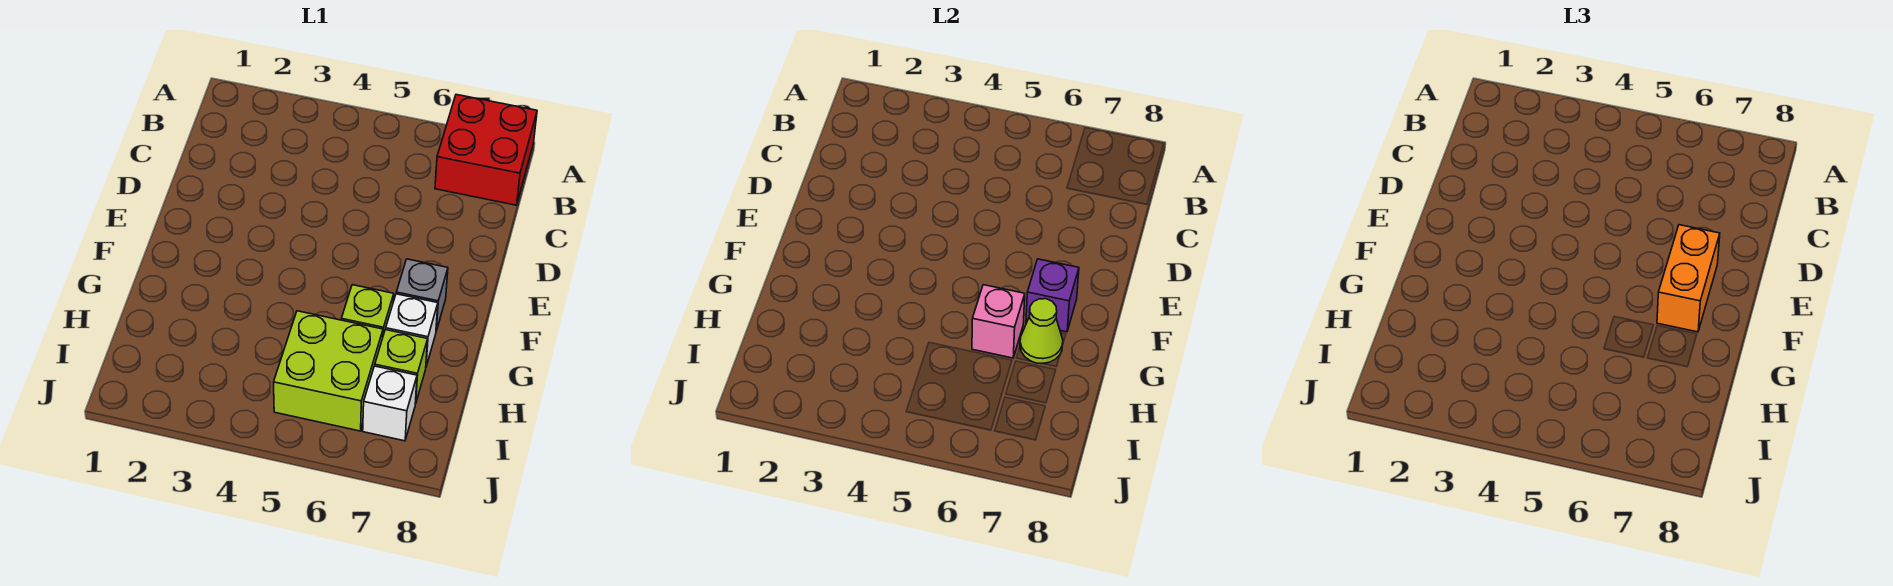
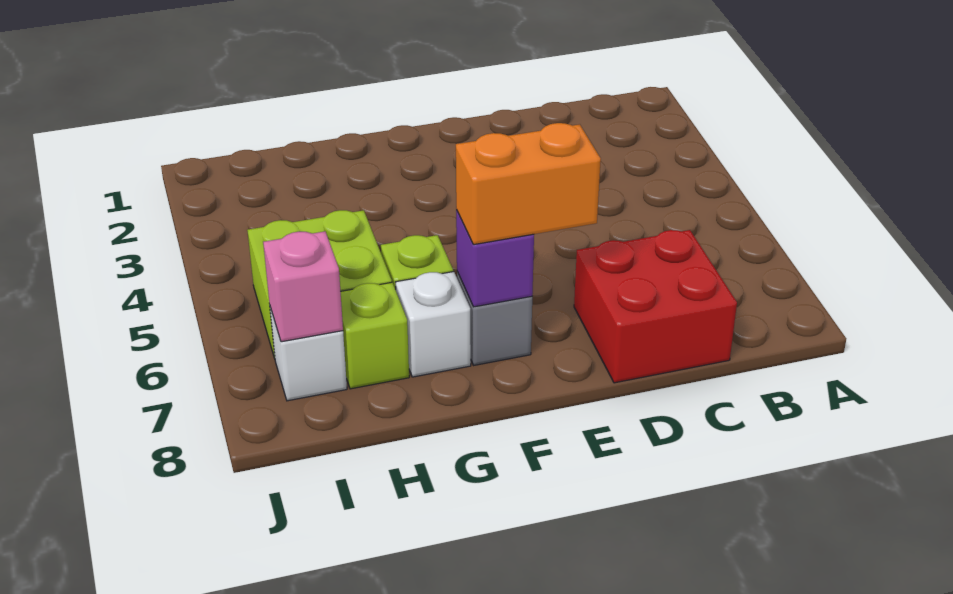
red 2x2 brick [435,95,537,205] -> red 2x2 brick moved to [574,230,737,383]
pink 1x1 brick [972,285,1025,358] -> pink 1x1 brick moved to [263,231,343,342]
lime 1x1 cone [1020,299,1063,363] -> none

